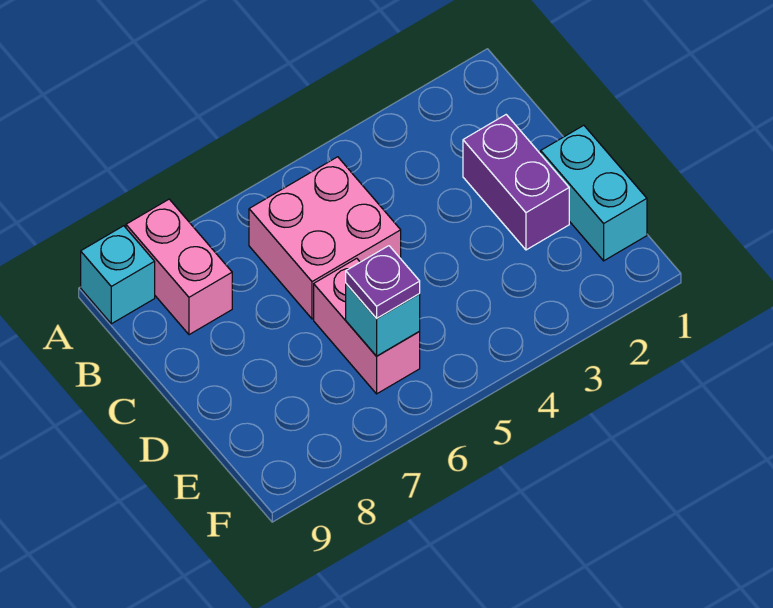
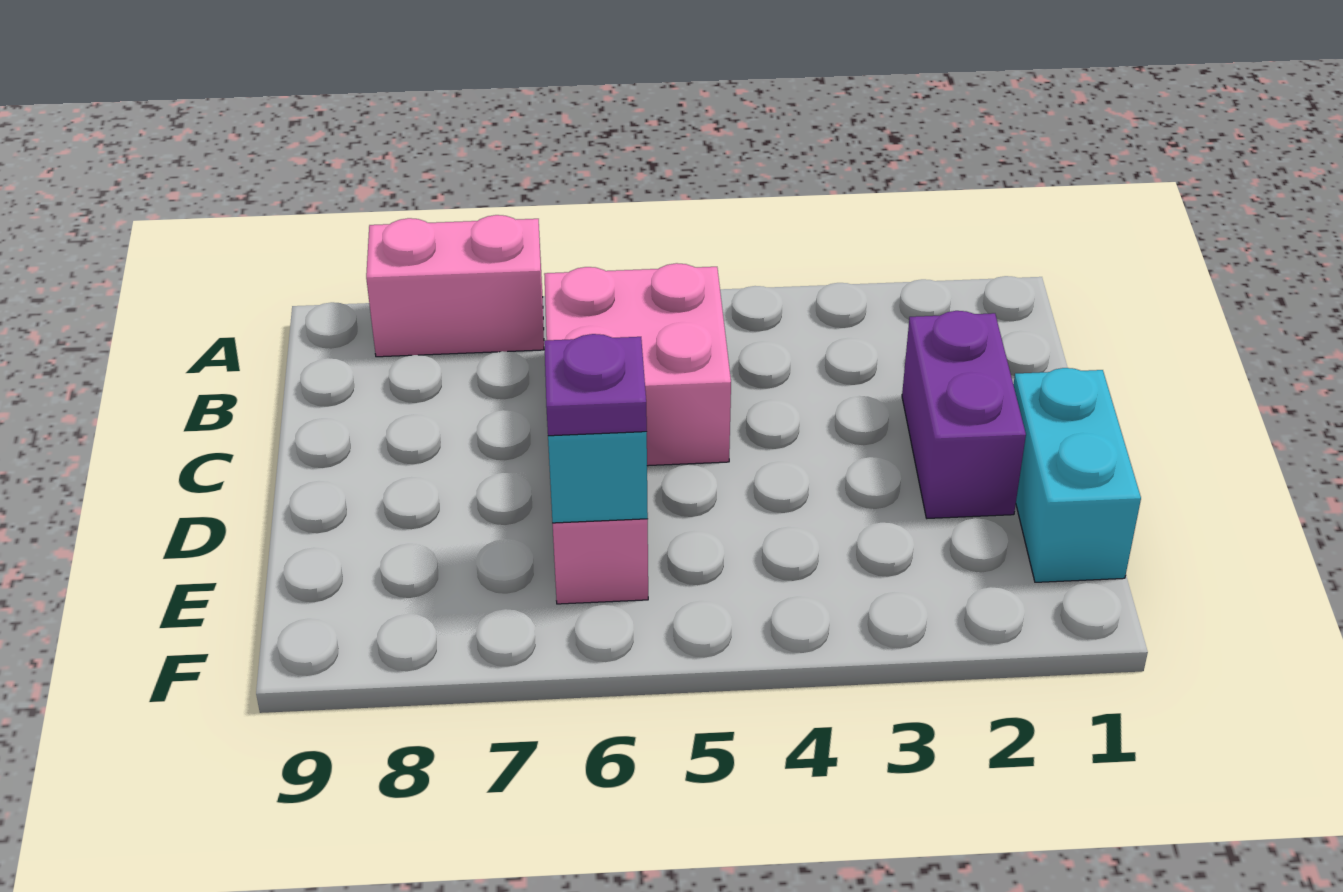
pink 1x2 brick [126,199,232,335] -> pink 1x2 brick turned to [366,215,544,357]
cyan 1x1 brick [81,226,155,324] -> none

